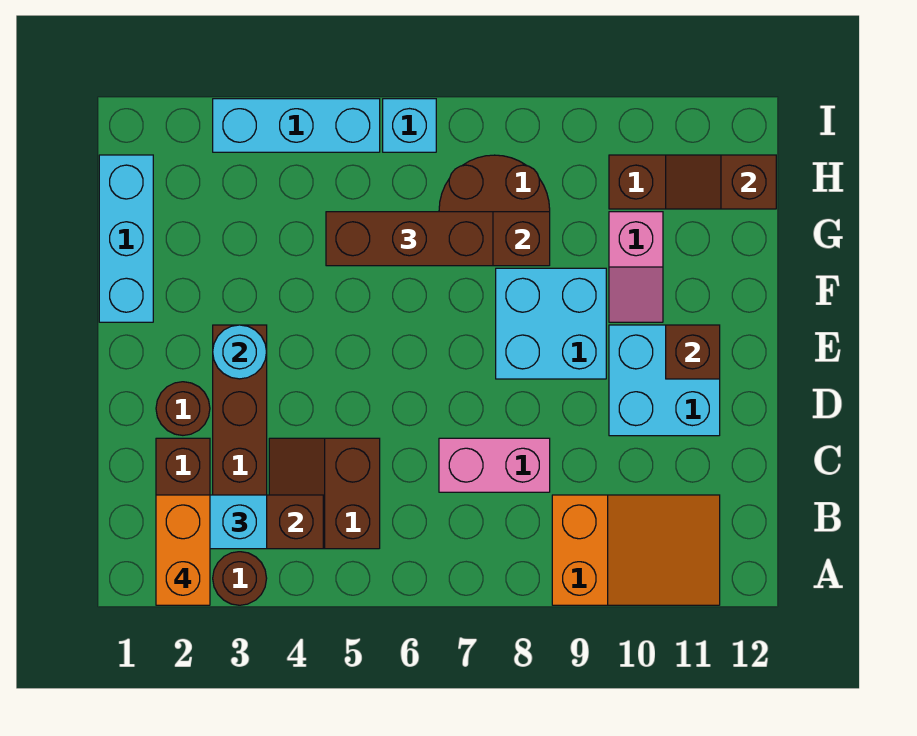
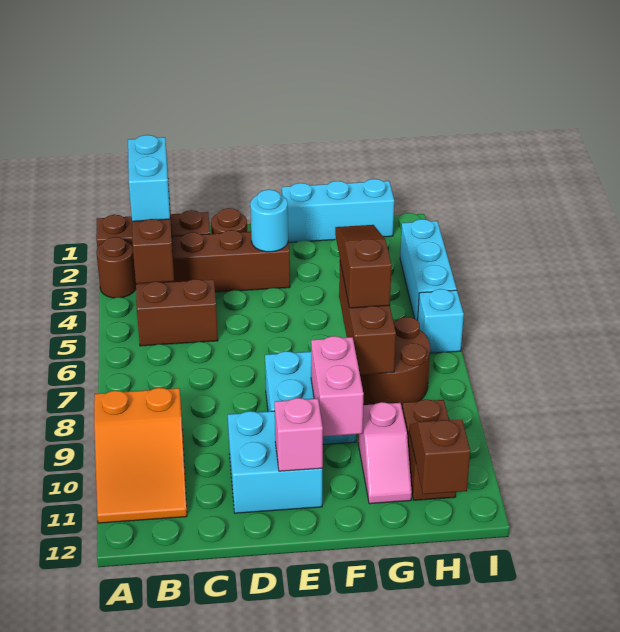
orange 1x2 brick [156,495,210,605] -> none
pink 1x2 brick [439,438,550,492] -> pink 1x2 brick moved to [311,336,364,436]
brown 1x1 brick [666,325,720,379] -> pink 1x1 brick [275,398,323,471]
pink 1x2 slope [609,212,663,322] -> pink 1x2 slope turned to [358,402,412,504]
brown 1x3 brick [326,212,493,266] -> brown 1x3 slope [335,225,392,308]

